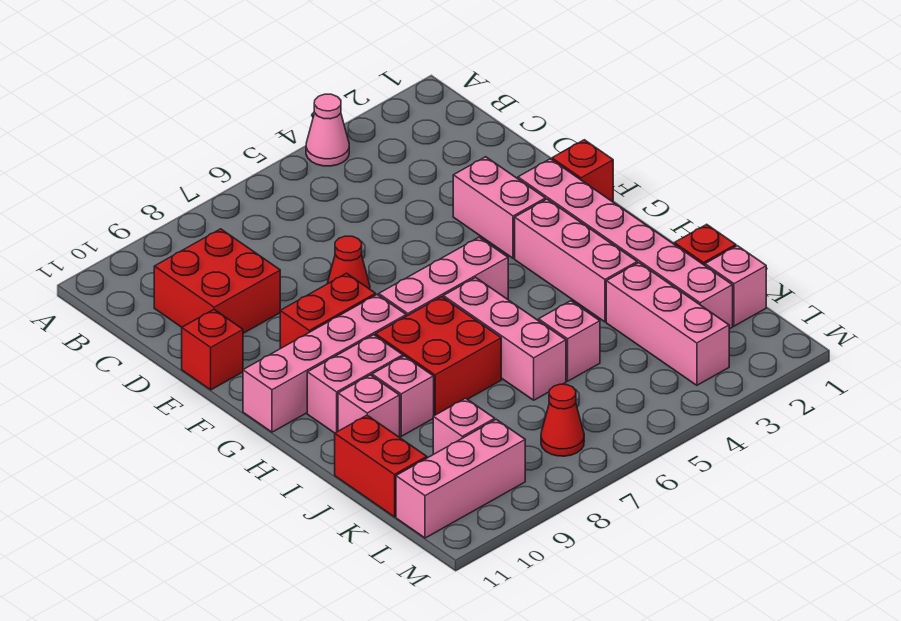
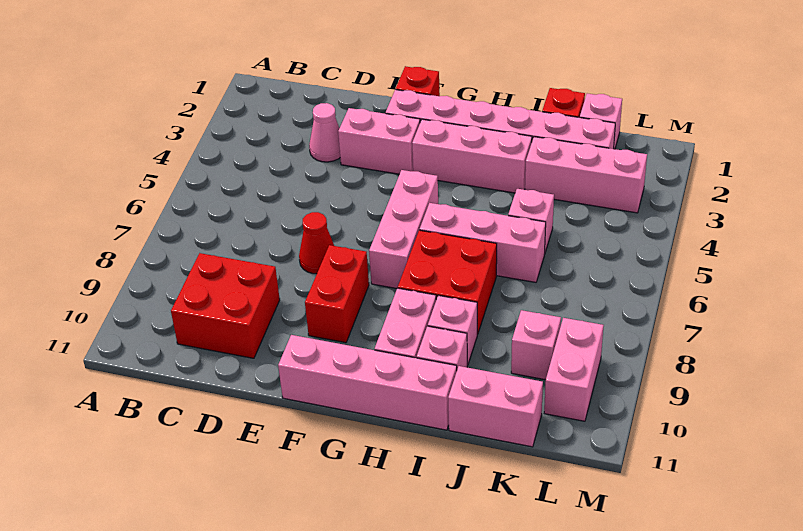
pink 1x1 cone [306,94,349,166] -> pink 1x1 cone moved to [309,103,340,162]
red 1x1 brick [182,310,243,390] -> none
pink 1x4 brick [243,295,406,432] -> pink 1x4 brick turned to [278,335,457,430]
red 1x2 brick [335,415,427,517] -> pink 1x2 brick [448,366,543,447]
red 1x1 cone [541,384,584,456] -> none
pink 1x3 brick [396,419,525,538] -> pink 1x2 brick [544,318,604,421]

